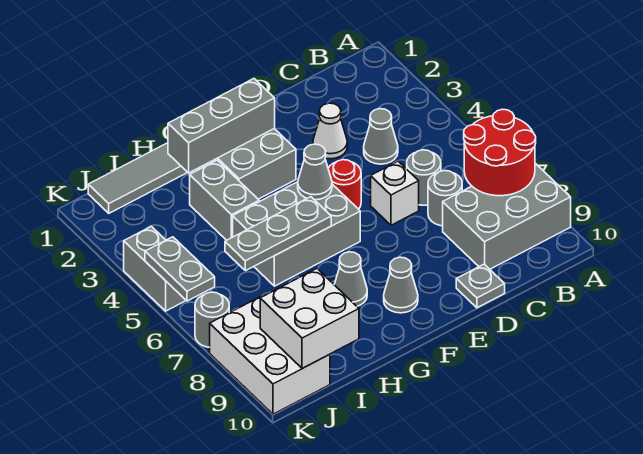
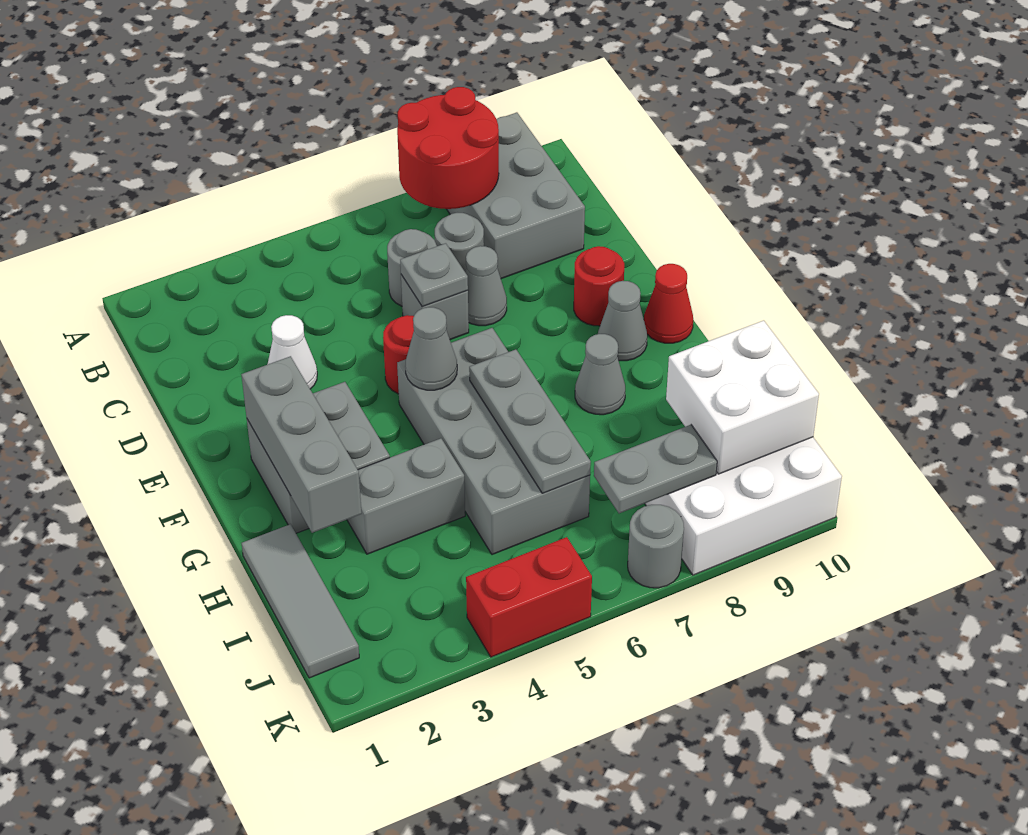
grey 1x1 cone [364,109,398,164] -> grey 1x1 cone moved to [465,246,507,326]
white 1x1 brick [371,161,419,225] -> grey 1x1 brick [401,275,469,340]
grey 1x1 plate [456,264,505,308] -> grey 1x1 plate moved to [400,243,468,307]
none -> red 1x1 round brick [574,246,624,326]
grey 2x3 brick [233,182,360,286] -> grey 2x4 brick [397,328,590,555]
none -> red 1x1 cone [644,264,693,343]
grey 1x2 brick [124,226,186,311] -> red 1x2 brick [466,537,592,657]
grey 1x2 plate [145,237,215,301] -> grey 1x2 plate moved to [594,425,717,513]

